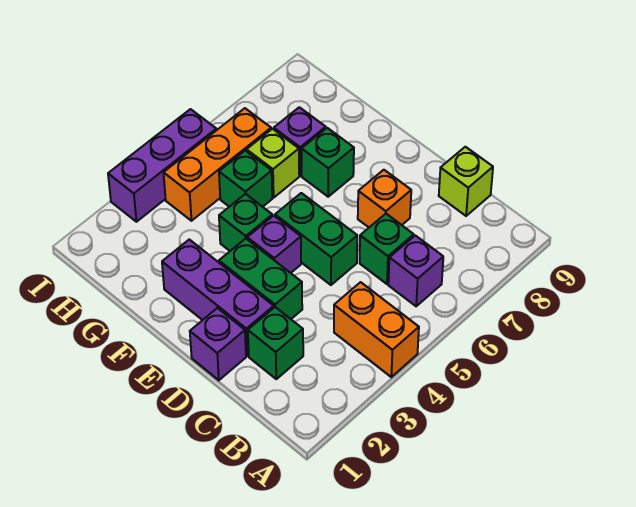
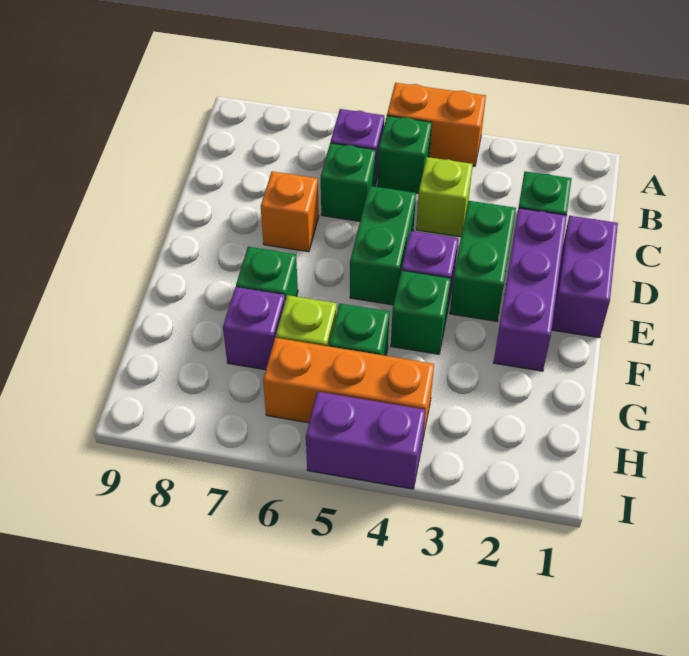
orange 1x2 brick [334,282,419,377] -> orange 1x2 brick turned to [387,83,486,166]
none -> green 1x1 brick [377,116,432,194]
lime 1x1 brick [439,147,493,216] -> lime 1x1 brick moved to [416,157,473,237]
purple 1x1 brick [190,308,246,380] -> purple 1x2 brick [552,216,618,338]
purple 1x3 brick [108,109,216,222] -> purple 1x2 brick [306,392,425,489]

